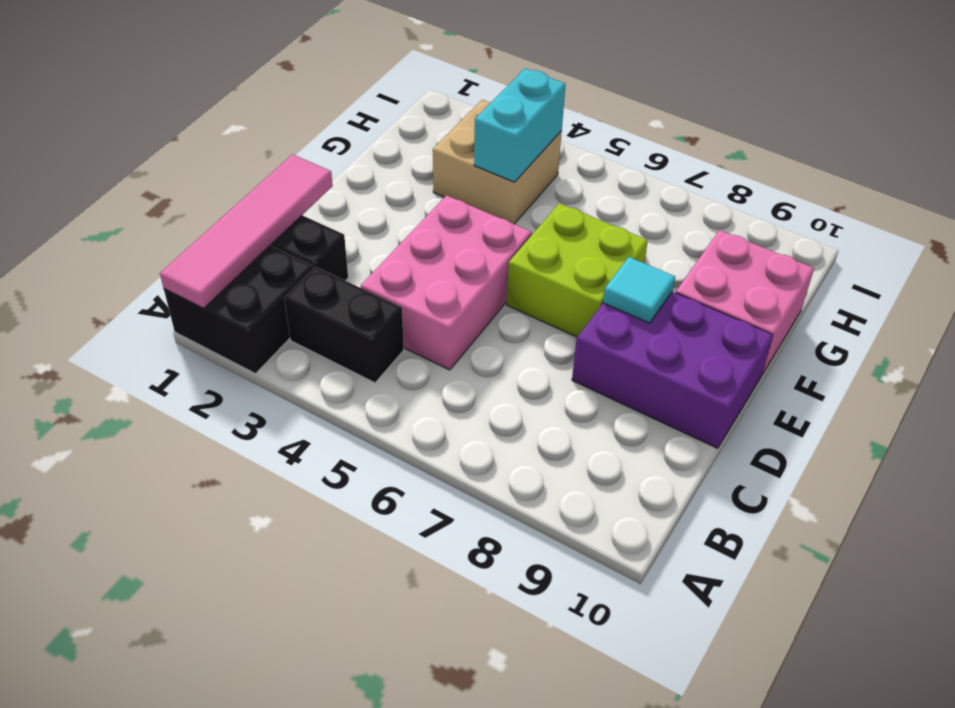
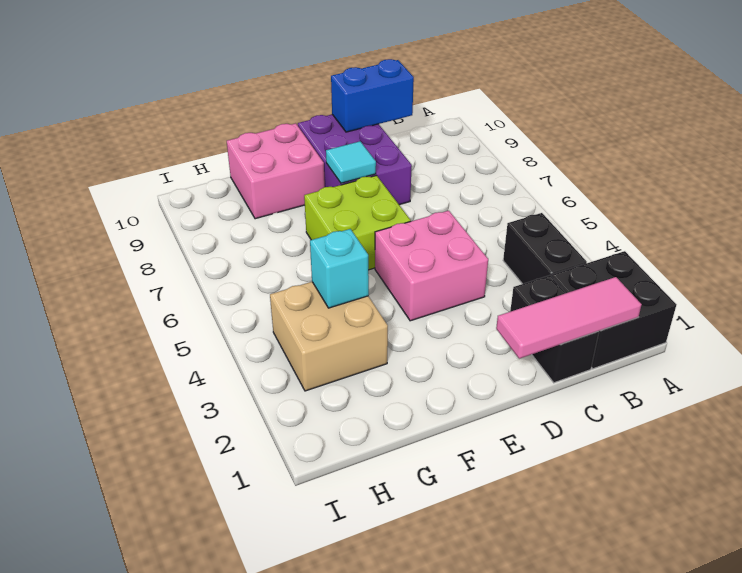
pink 1x4 tile [160,154,333,308] -> pink 1x3 tile [496,277,642,359]
pink 2x3 brick [360,195,532,370] -> pink 2x2 brick [375,211,488,321]
none -> blue 1x2 brick [331,59,414,132]
cyan 1x2 brick [474,69,566,182] -> cyan 1x1 brick [310,229,369,308]

